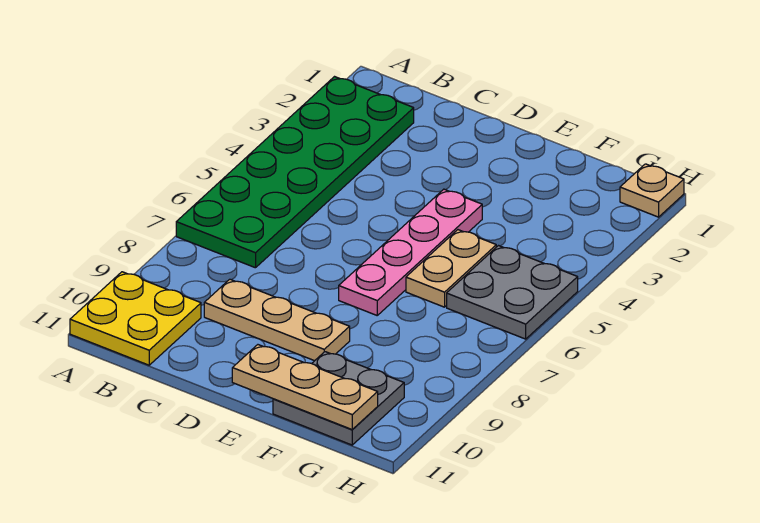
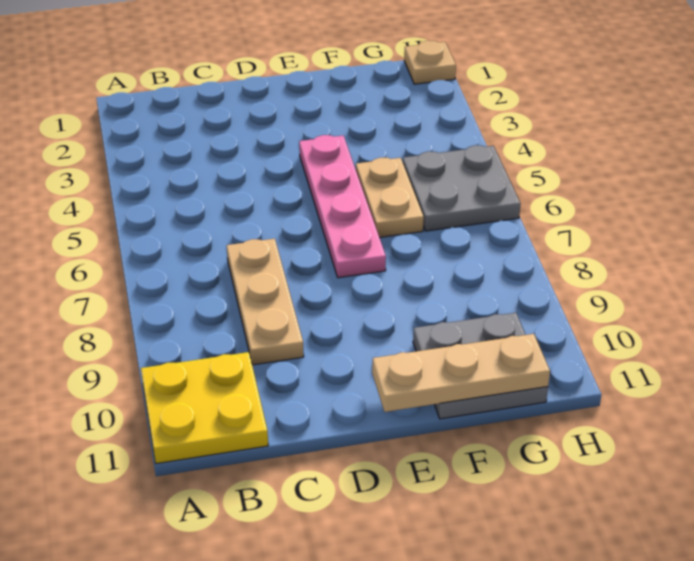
green 2x6 plate [176,77,414,268] -> none
tan 1x3 plate [204,279,350,361] -> tan 1x3 plate turned to [227,239,304,365]

